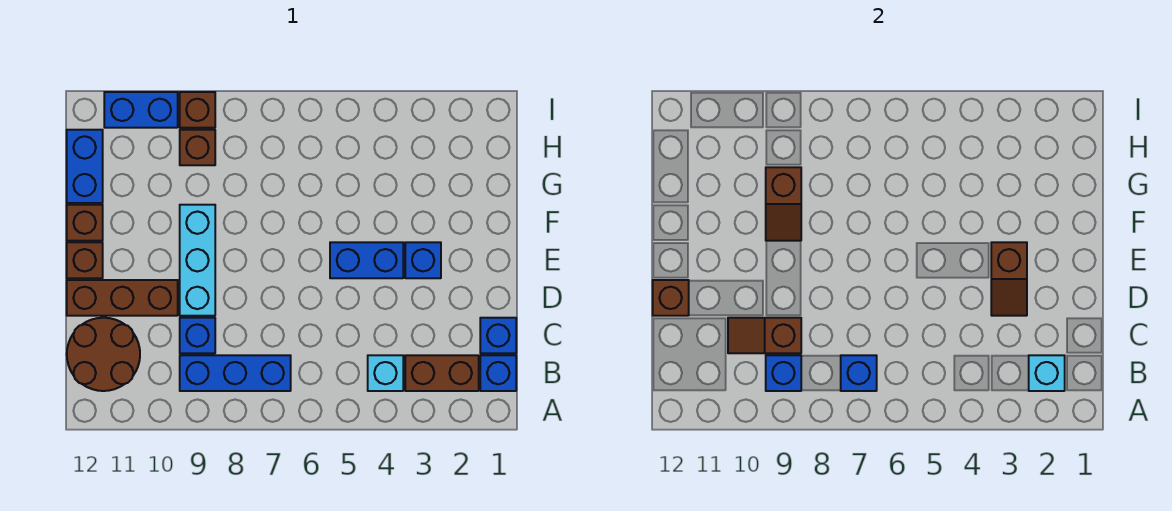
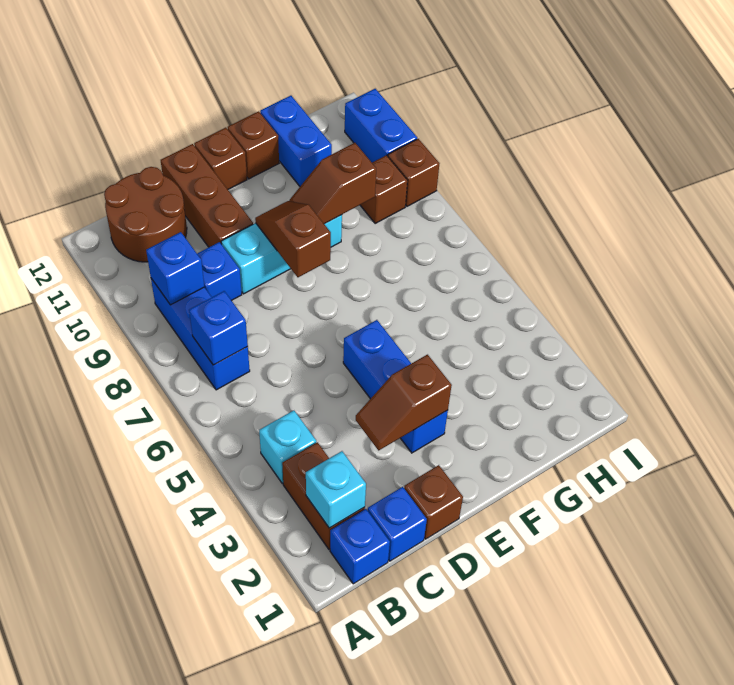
brown 1x2 slope [728,318,801,353] -> brown 1x2 slope moved to [255,201,331,277]
brown 1x1 brick [653,280,689,316] -> brown 1x1 brick moved to [404,465,463,539]
blue 1x2 brick [67,130,103,203] -> blue 1x2 brick turned to [260,96,332,186]

